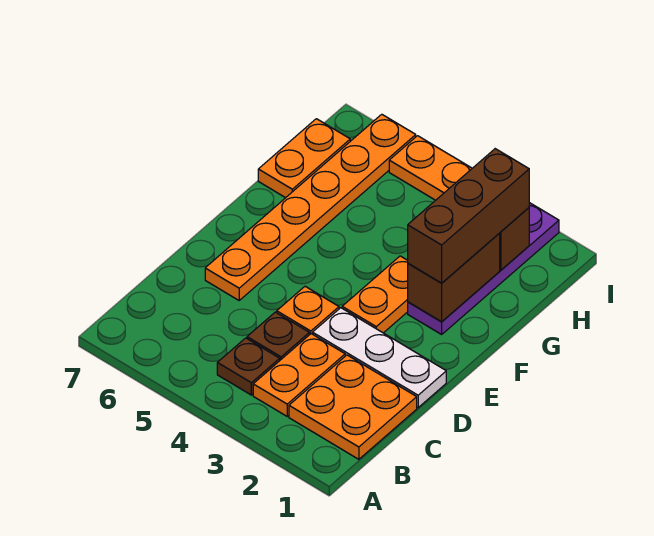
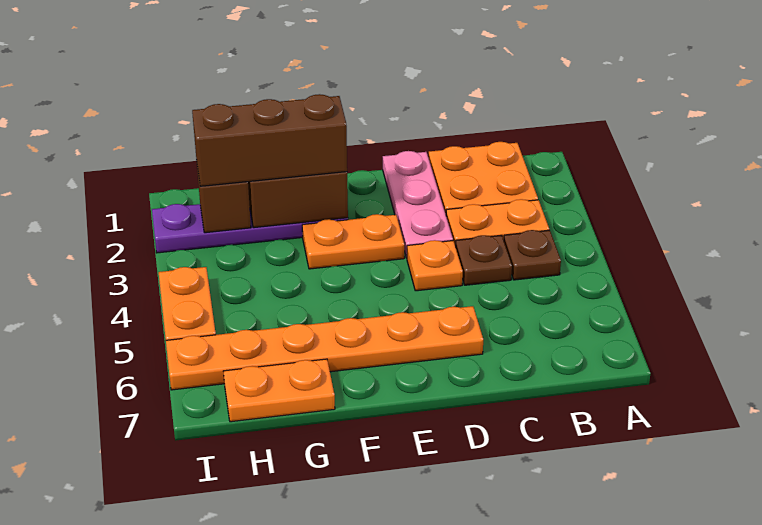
white 1x3 plate [313,308,446,408] -> pink 1x3 plate [383,151,453,258]

